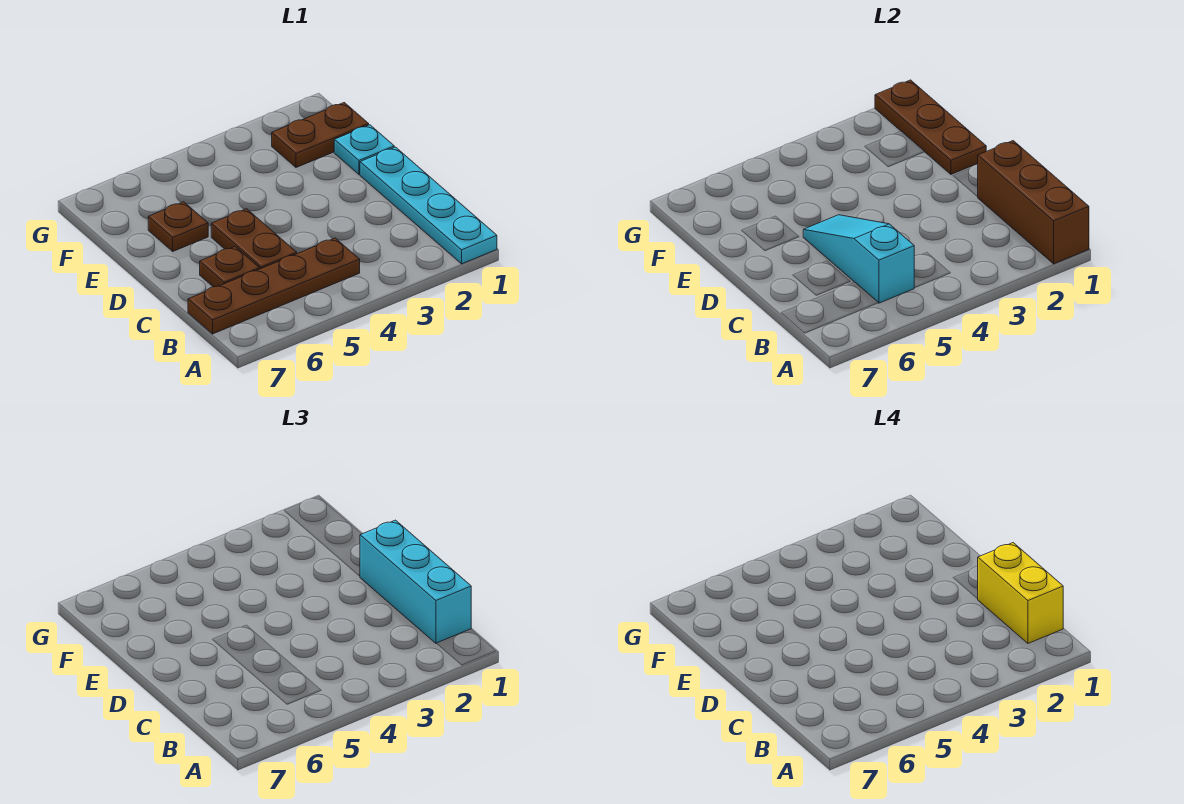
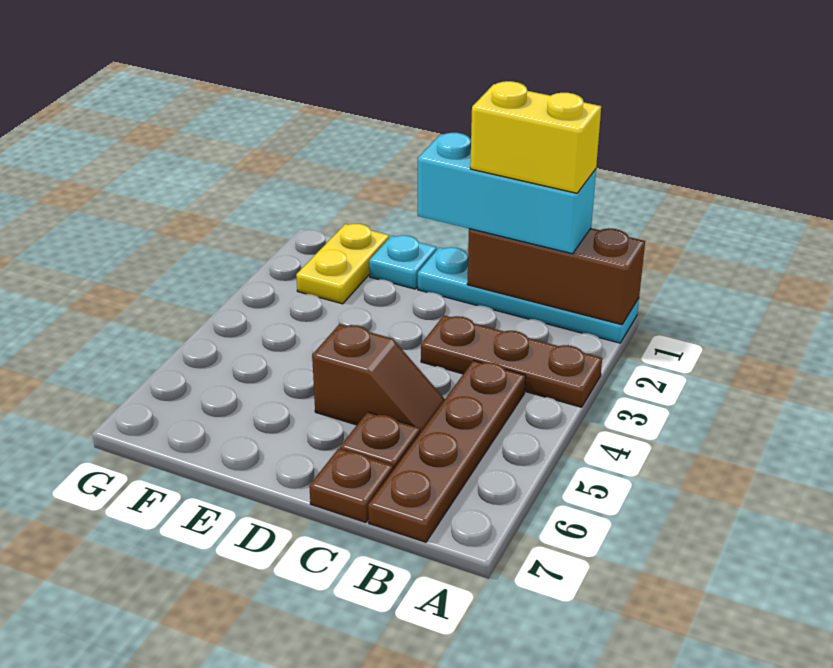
cyan 1x3 slope [803,215,914,303] -> none
brown 1x2 plate [211,209,297,269] -> brown 1x2 slope [312,324,445,432]
brown 1x3 plate [875,80,986,174] -> brown 1x3 plate moved to [421,315,602,407]
brown 1x1 plate [148,202,208,251] -> brown 1x1 plate moved to [309,449,393,522]
brown 1x2 plate [272,103,369,167] -> yellow 1x2 plate [296,224,389,304]

